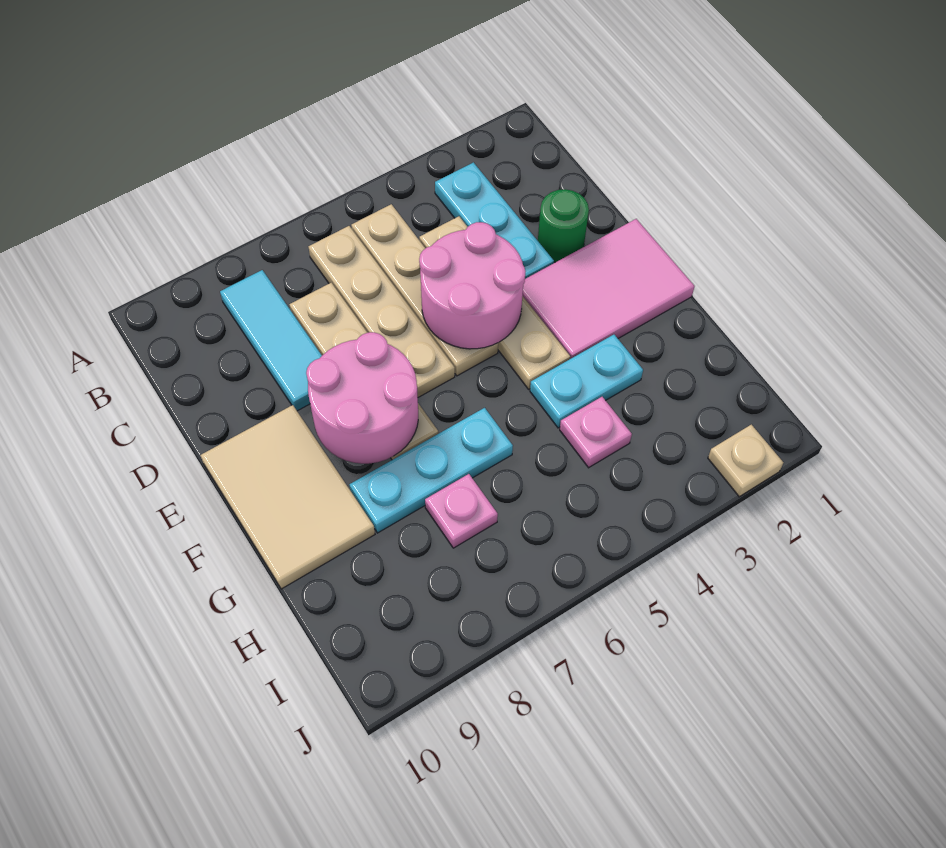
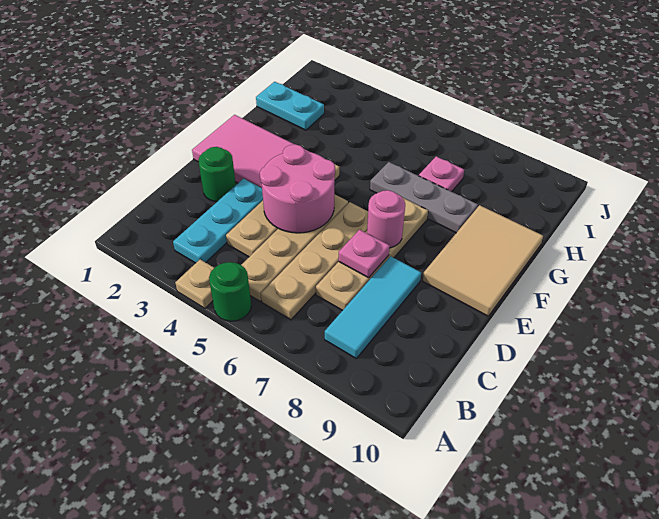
none -> green 1x1 round brick [209,262,251,321]
pink 2x2 round brick [306,332,418,464] -> pink 1x1 round brick [367,190,405,248]
cyan 1x2 plate [530,335,643,428] -> cyan 1x2 plate moved to [256,82,324,130]
cyan 1x3 plate [349,408,513,533] -> grey 1x3 plate [370,162,478,233]
pink 1x1 plate [560,397,632,468] -> pink 1x1 plate moved to [338,230,390,278]
tan 1x1 plate [708,425,784,497] -> tan 1x1 plate moved to [175,260,214,308]

